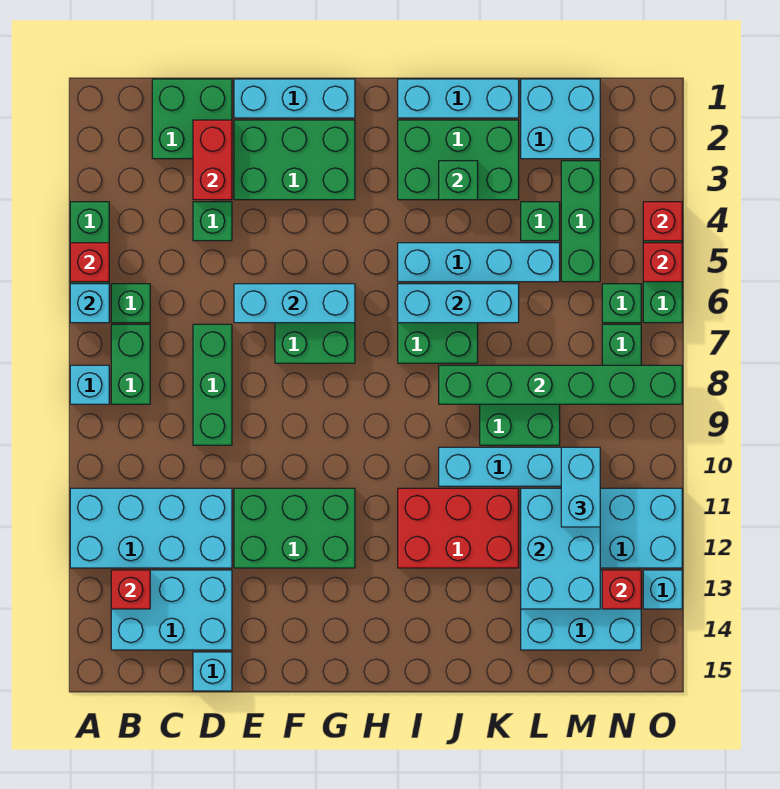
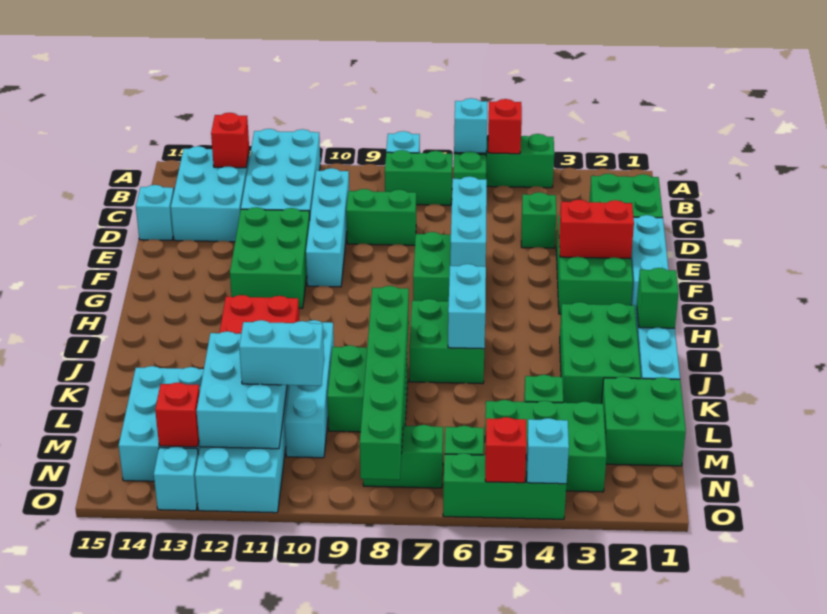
red 1x2 brick [193,120,232,200] -> red 1x2 brick moved to [559,200,634,259]
green 1x3 brick [193,324,232,445] -> green 1x2 brick [346,189,416,245]
cyan 1x4 brick [398,243,560,282] -> cyan 1x4 brick moved to [306,168,349,287]
cyan 1x3 brick [398,284,519,323] -> cyan 1x2 brick [448,264,486,349]
green 1x1 brick [439,161,478,200] -> green 1x1 brick moved to [637,268,679,328]
cyan 2x2 brick [521,79,600,159] -> green 2x2 brick [602,376,686,466]
cyan 2x3 brick [521,488,600,609] -> cyan 2x3 brick turned to [197,331,287,449]
green 1x3 brick [561,161,600,282] -> green 2x3 brick [485,400,606,492]
red 1x1 brick [643,202,682,241] -> cyan 1x1 brick [526,418,569,484]

